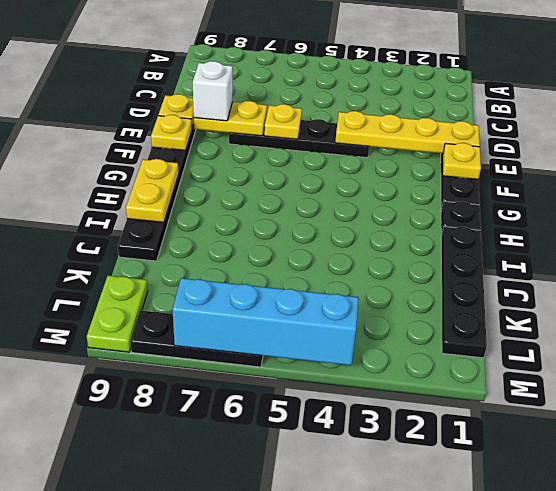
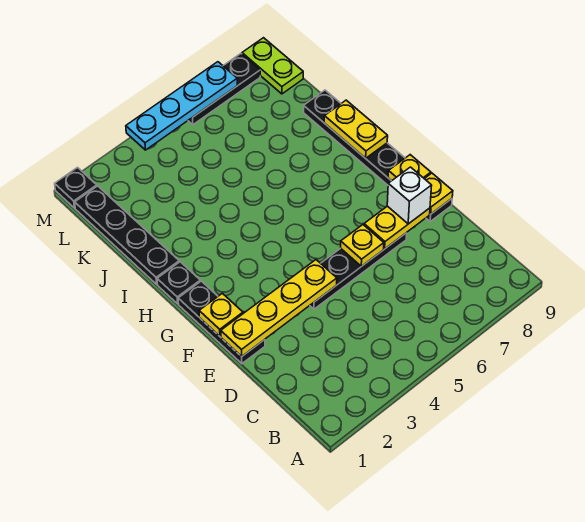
none -> black 1x1 plate [55,168,97,208]
cyan 1x4 brick [172,278,359,365] -> cyan 1x4 plate [126,62,238,150]

